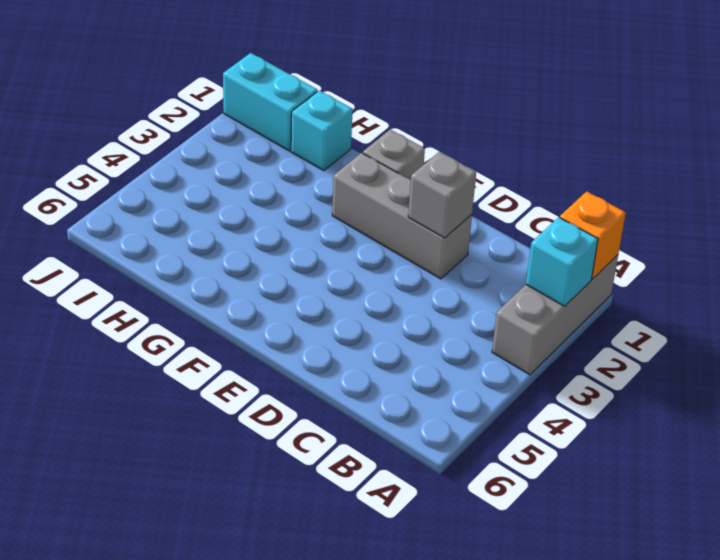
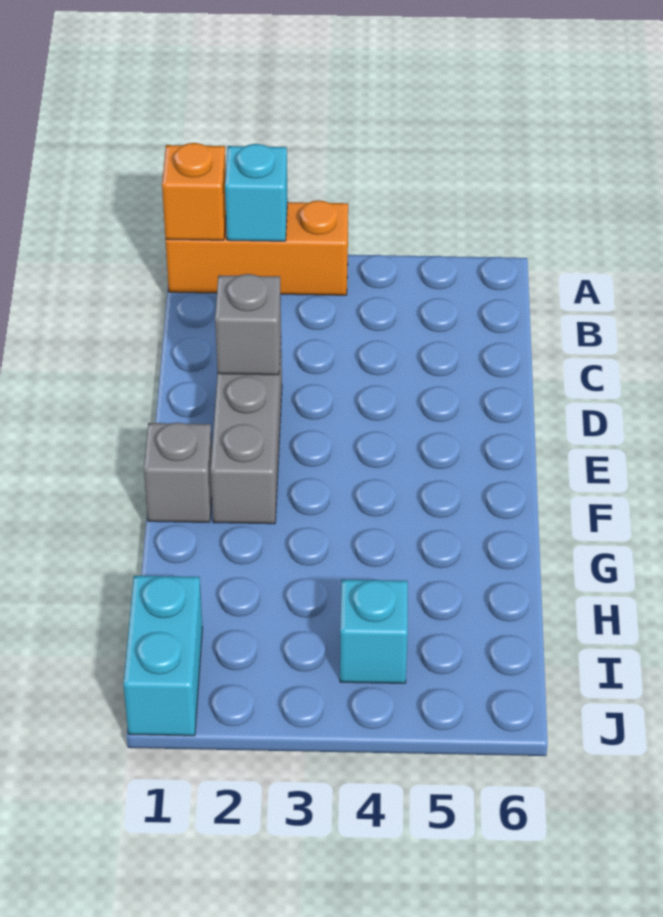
grey 1x3 brick [492,255,618,375] -> orange 1x3 brick [166,201,348,295]
cyan 1x1 brick [291,91,353,171] -> cyan 1x1 brick moved to [340,579,408,683]

